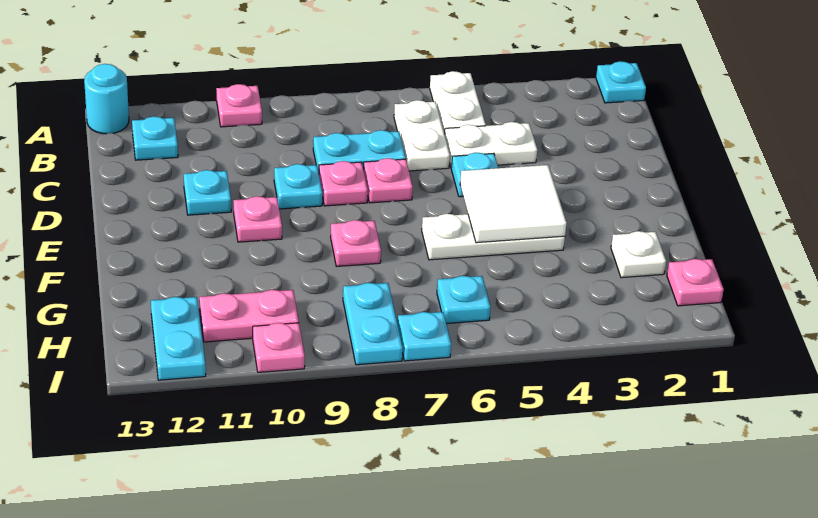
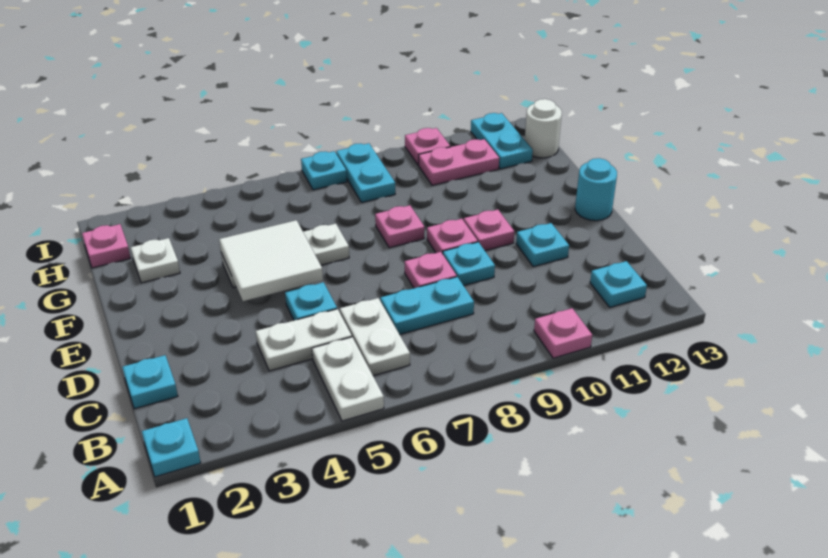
cyan 1x1 round brick [84,64,129,134] -> cyan 1x1 round brick moved to [575,158,617,221]
pink 1x1 plate [364,158,413,203] -> pink 1x1 plate moved to [427,219,478,254]
cyan 1x1 plate [437,276,491,324] -> cyan 1x1 plate moved to [122,355,178,409]
none -> white 1x1 round brick [525,99,562,158]

